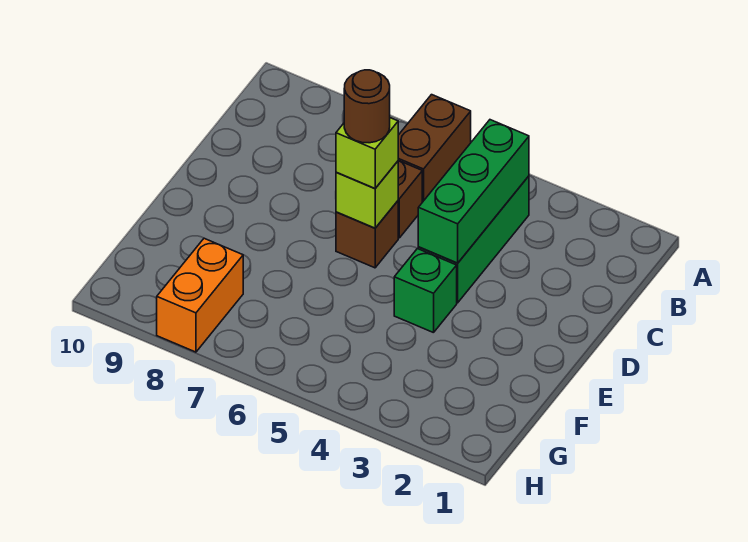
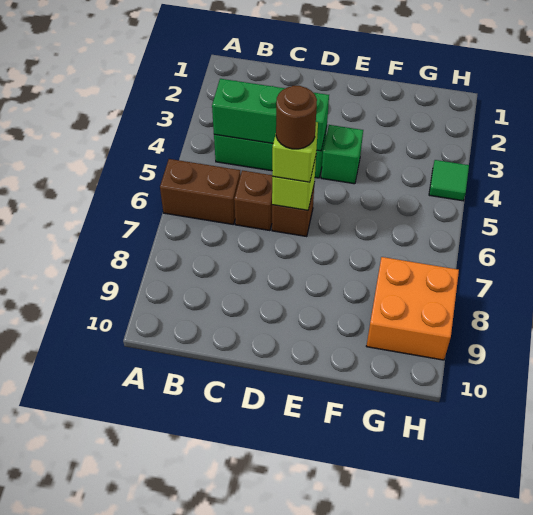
orange 1x2 brick [157,238,243,352] -> orange 2x2 brick [367,257,459,360]
none -> green 1x1 tile [429,160,469,201]

